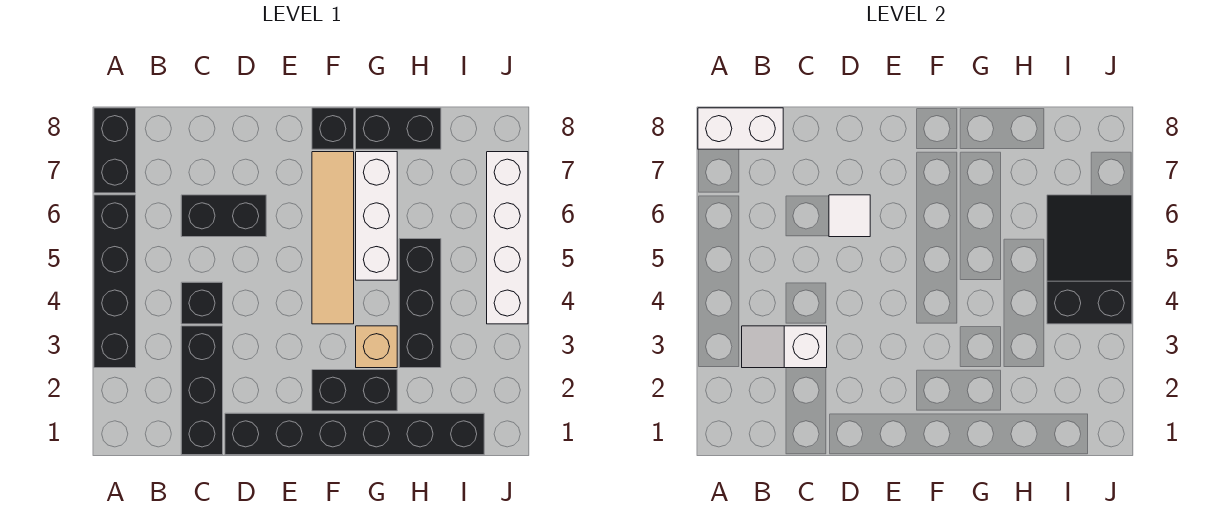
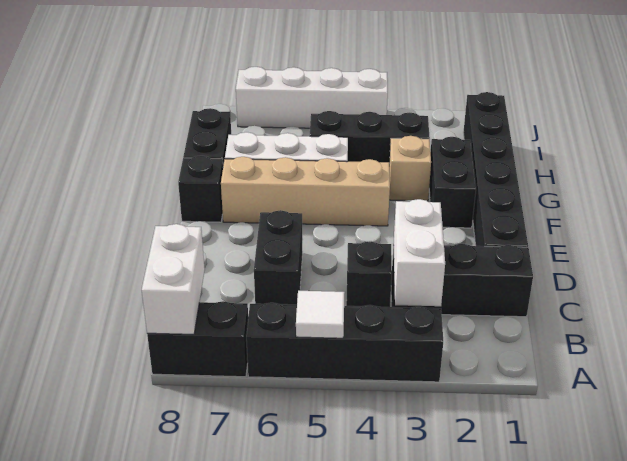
white 1x2 slope [742,326,827,368] -> white 1x2 brick [393,199,445,306]
white 1x1 tile [829,195,870,237] -> white 1x1 tile moved to [296,291,345,338]
tan 1x4 tile [312,152,354,324] -> tan 1x4 brick [221,157,390,226]
black 2x3 slope [1047,195,1132,324] -> none

